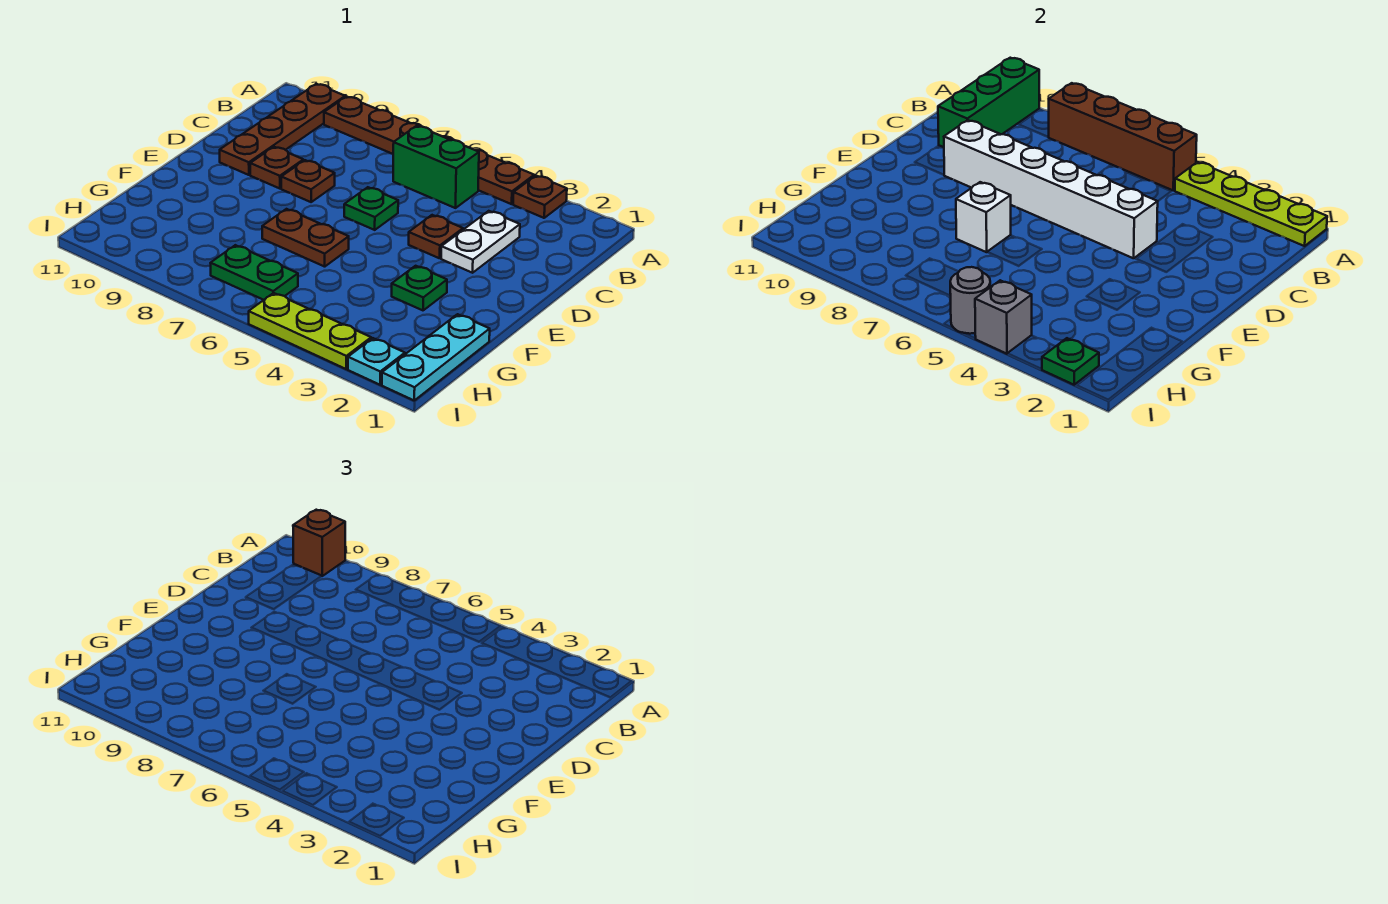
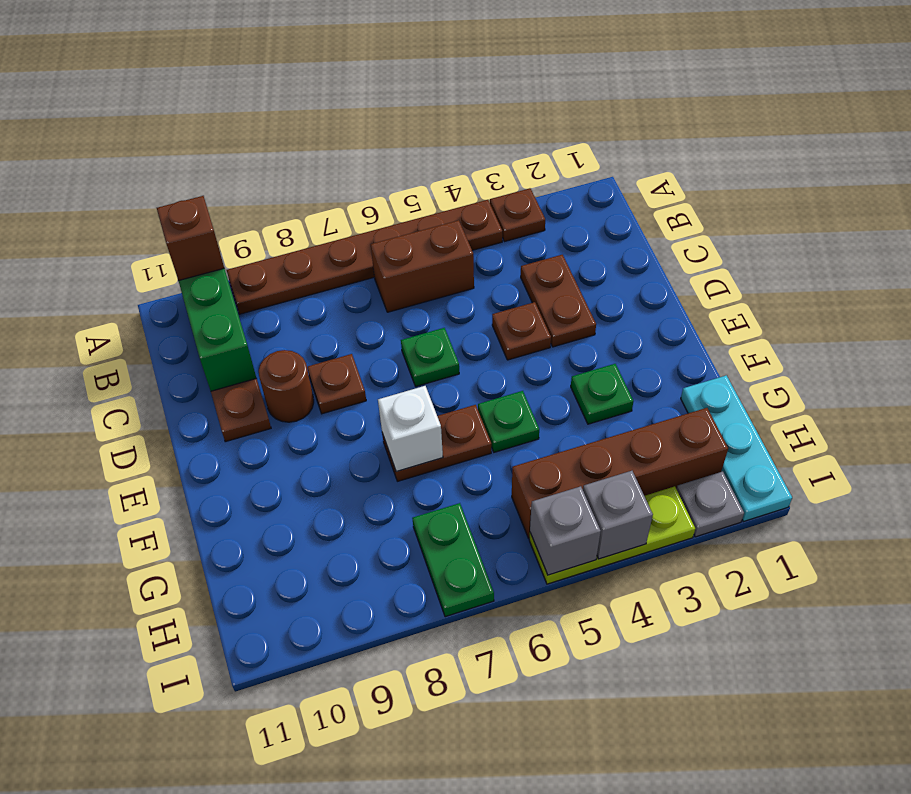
lime 1x4 plate [1175,162,1327,246] -> none
brown 1x4 brick [1049,83,1197,190] -> brown 1x4 brick moved to [512,408,728,538]
green 1x2 brick [393,126,479,208] -> brown 1x2 brick [371,220,474,312]
white 1x2 plate [441,211,520,273] -> brown 1x2 plate [521,255,596,347]
white 1x6 brick [944,120,1158,258] -> none
brown 1x1 plate [250,147,303,189] -> brown 1x1 round brick [259,350,314,422]
green 1x2 plate [211,245,298,300] -> green 1x2 plate turned to [412,503,494,617]
cyan 1x1 plate [348,338,405,385] -> grey 1x1 plate [677,472,744,537]
green 1x1 plate [1042,338,1099,385] -> green 1x1 plate moved to [478,391,539,452]
grey 1x1 round brick [950,267,990,334] -> grey 1x1 brick [530,486,601,575]

